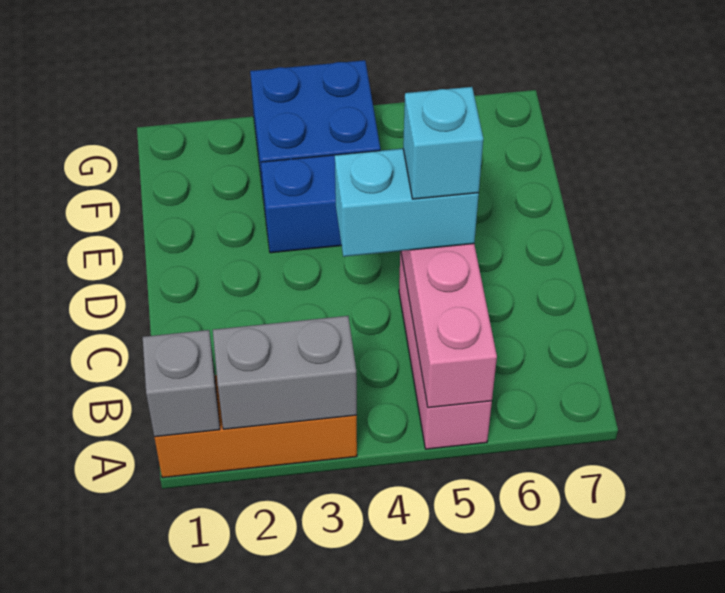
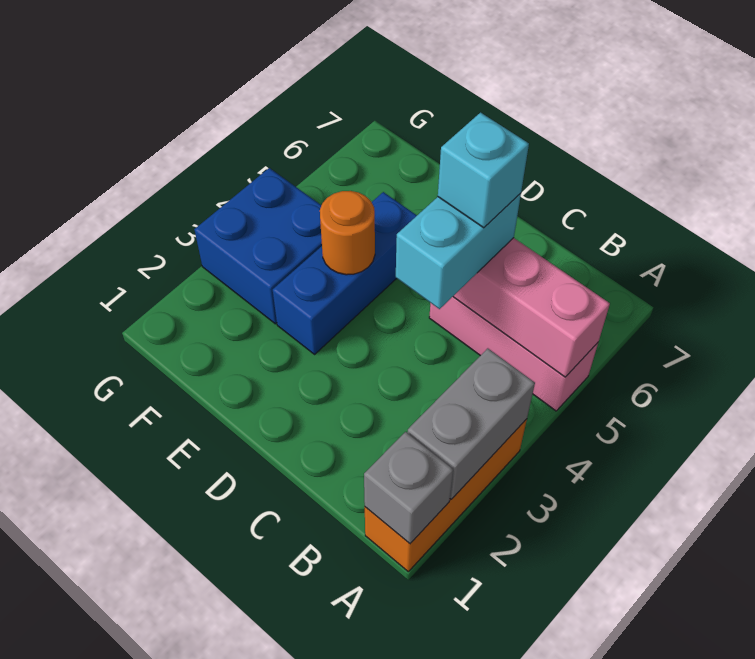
none -> orange 1x1 round brick [320,191,375,275]

